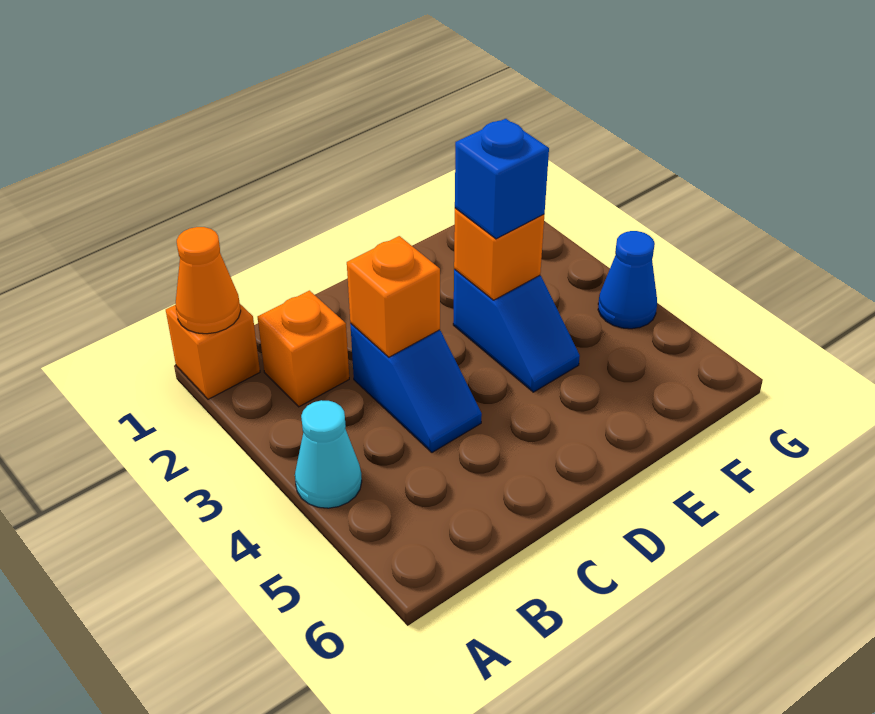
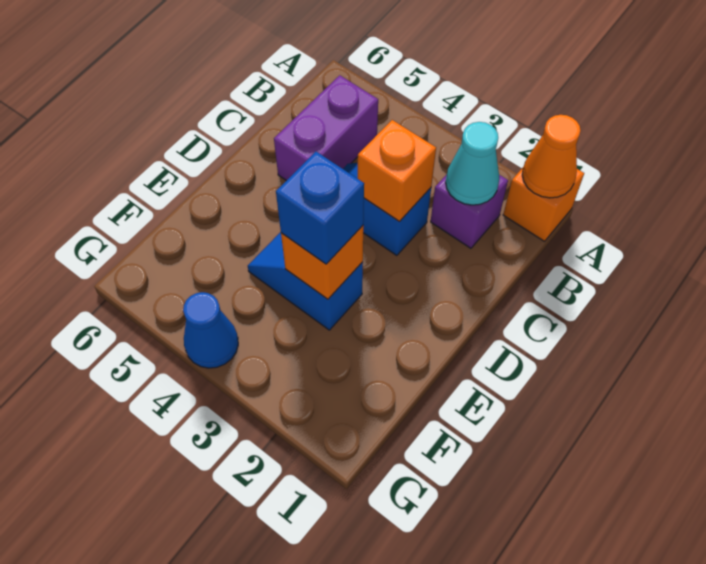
cyan 1x1 cone [295,400,362,508] -> cyan 1x1 cone moved to [446,122,499,205]
orange 1x1 brick [258,291,349,407] -> purple 1x1 brick [431,174,508,248]
none -> purple 1x2 brick [274,75,378,181]

